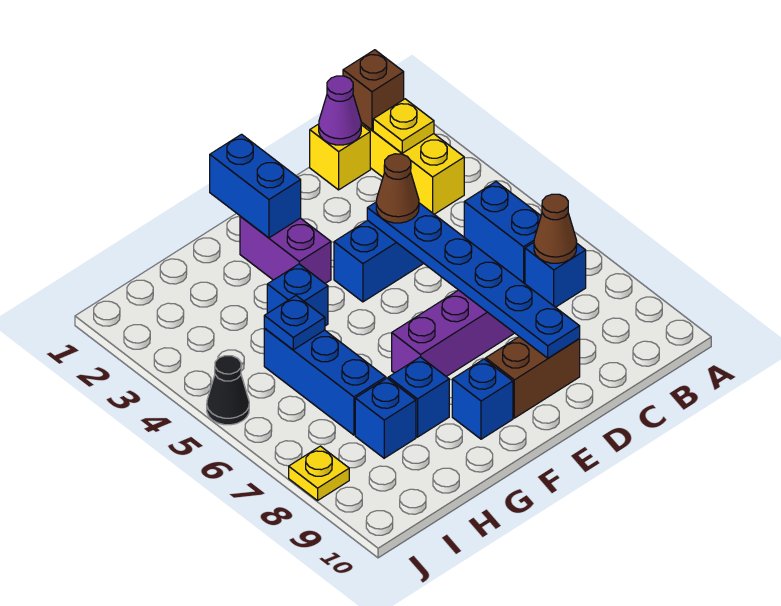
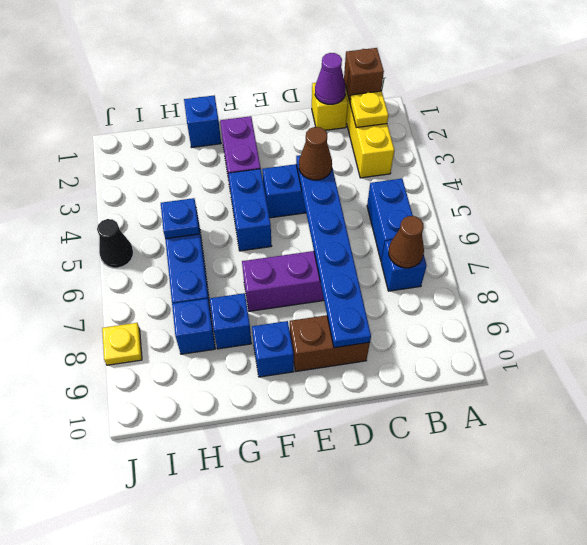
blue 1x2 brick [210,134,301,238] -> blue 1x2 brick moved to [228,169,272,251]
blue 1x1 brick [267,264,328,326] -> blue 1x1 brick moved to [184,95,221,148]

